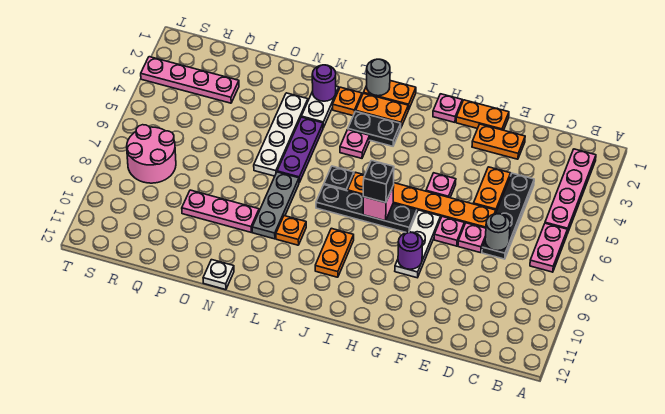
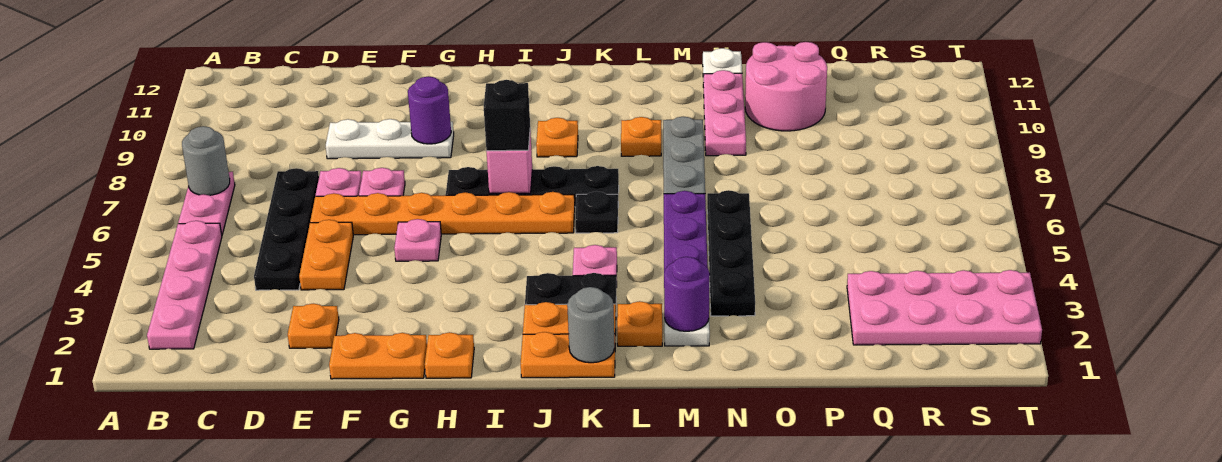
grey 1x1 round brick [485,214,510,251] -> grey 1x1 round brick moved to [182,126,230,195]
orange 1x2 plate [472,124,525,159] -> orange 1x1 plate [288,304,339,348]
white 1x3 plate [395,210,441,278] -> white 1x3 plate turned to [326,119,454,159]
pink 1x1 plate [433,94,462,122] -> orange 1x1 plate [425,332,474,378]
orange 1x2 plate [315,228,354,277] -> orange 1x1 plate [536,118,578,157]
white 1x4 plate [254,93,308,176] -> black 1x4 plate [707,190,755,316]
pink 1x3 plate [182,190,259,232] -> pink 1x3 plate turned to [703,70,746,156]
pink 1x4 plate [141,57,239,103] -> pink 2x4 plate [847,270,1042,345]
pink 2x2 round brick [127,125,176,183] -> pink 2x2 round brick moved to [745,42,827,131]

